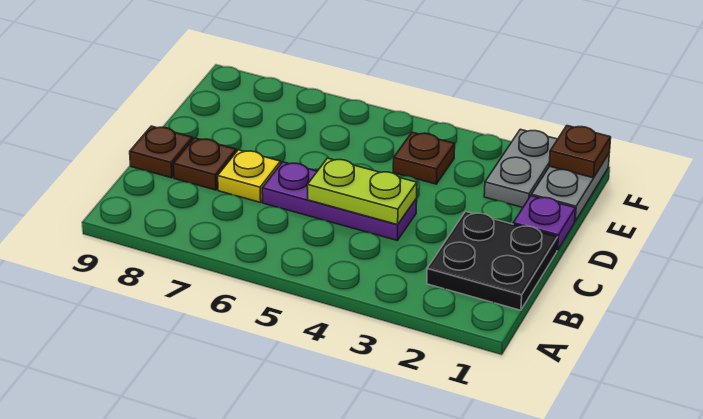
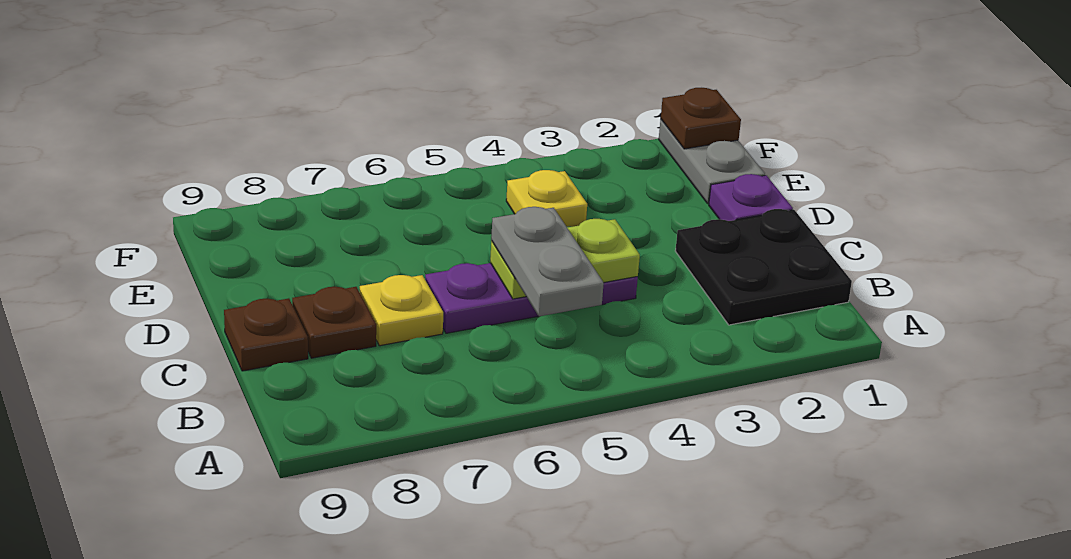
grey 1x2 plate [484,129,558,207] -> grey 1x2 plate moved to [491,207,604,316]
brown 1x1 plate [393,132,455,184] -> yellow 1x1 plate [506,170,587,227]

